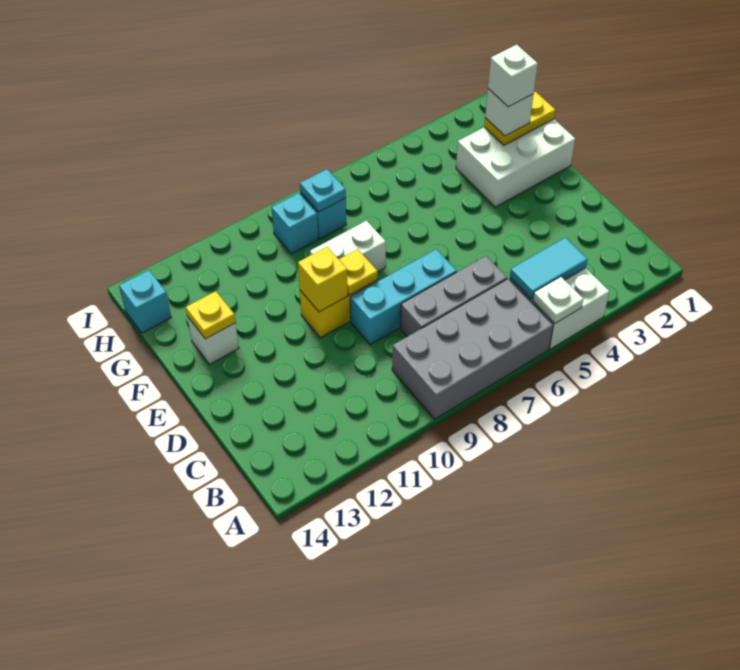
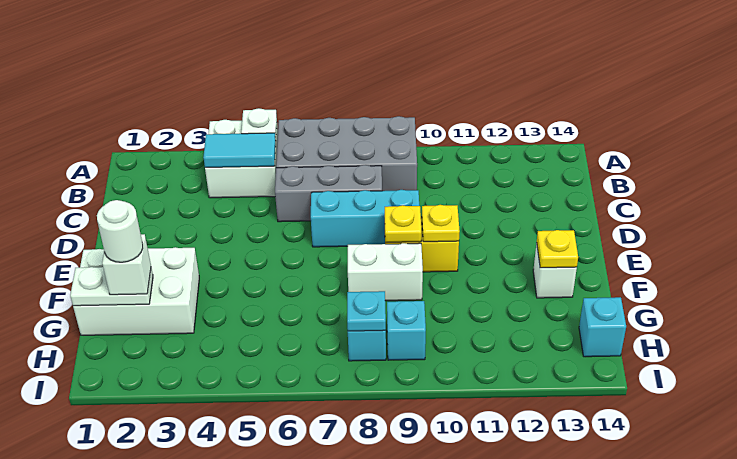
yellow 1x1 brick [298,247,348,312] -> yellow 1x1 plate [422,205,460,242]
yellow 1x2 plate [484,92,555,145] -> white 1x2 plate [70,267,153,306]
white 1x1 brick [488,45,538,107] -> white 1x1 round brick [97,200,143,262]

